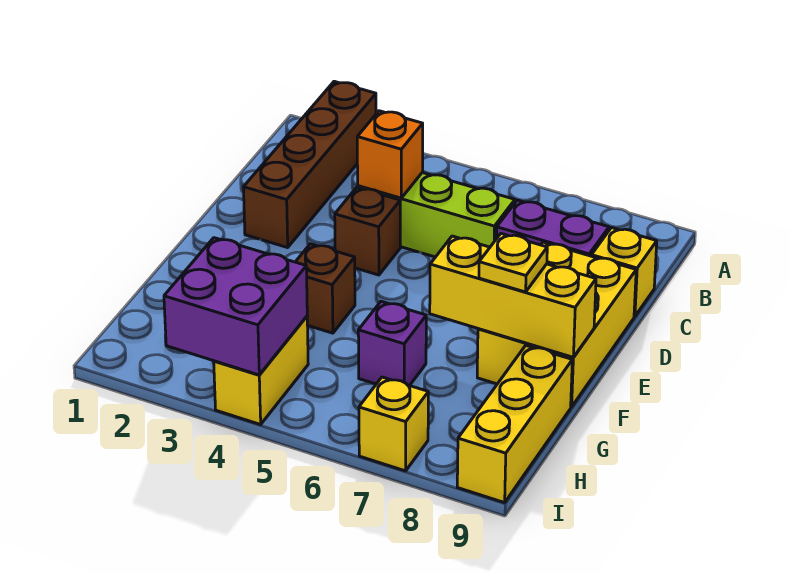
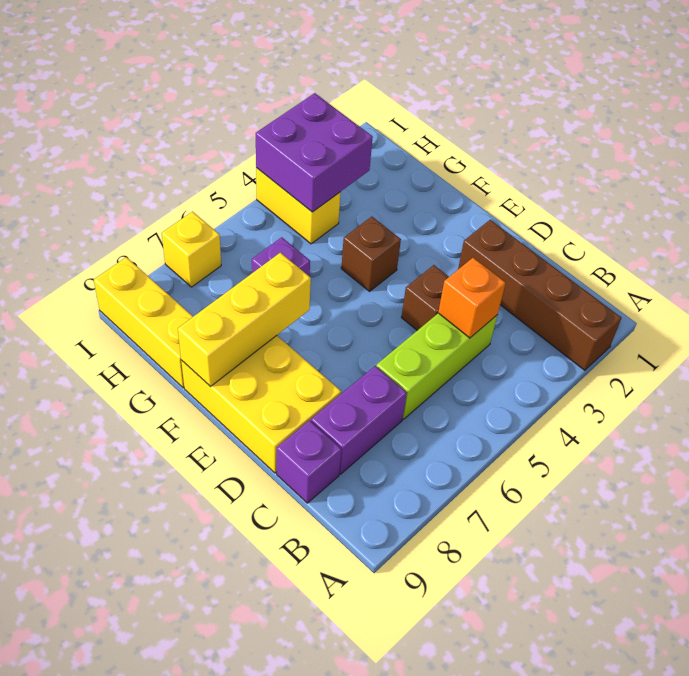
yellow 1x1 brick [592,228,657,317] -> purple 1x1 brick [277,420,341,503]
yellow 1x1 plate [479,234,547,292] -> none

